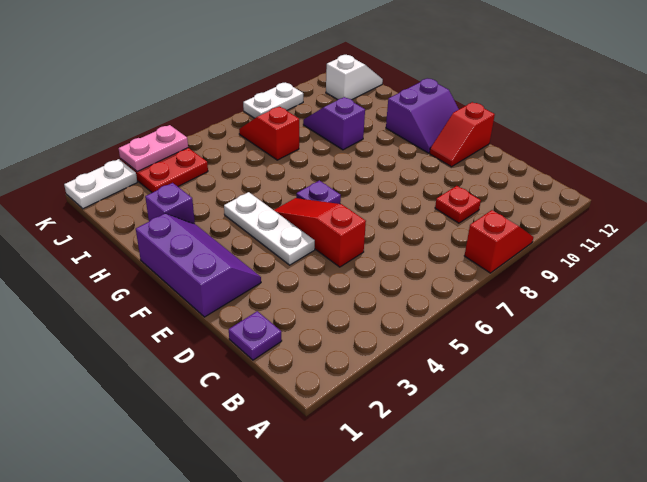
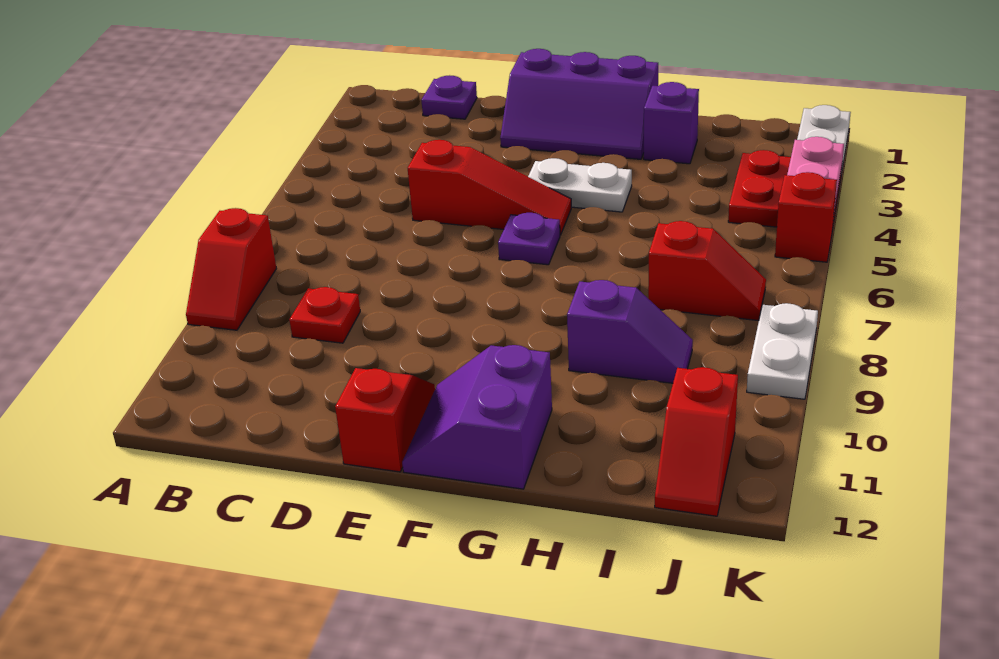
white 1x3 plate [224,192,315,265] -> white 1x2 plate [528,158,632,212]
white 1x2 slope [326,55,383,100] -> red 1x2 slope [655,367,738,516]
none -> red 1x1 brick [775,172,837,262]

